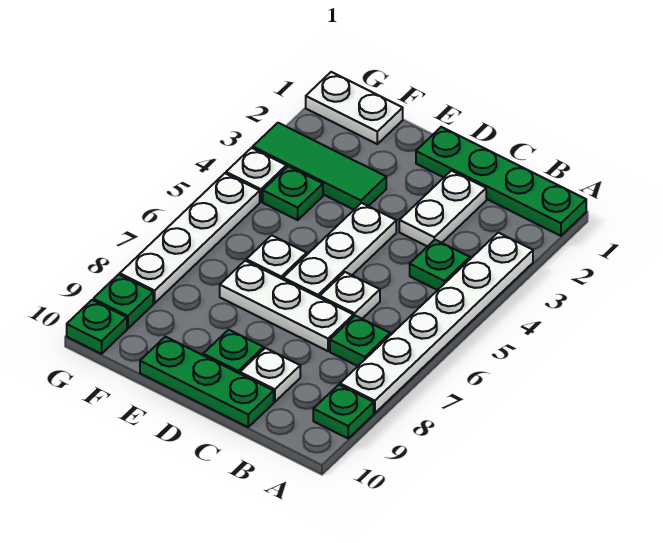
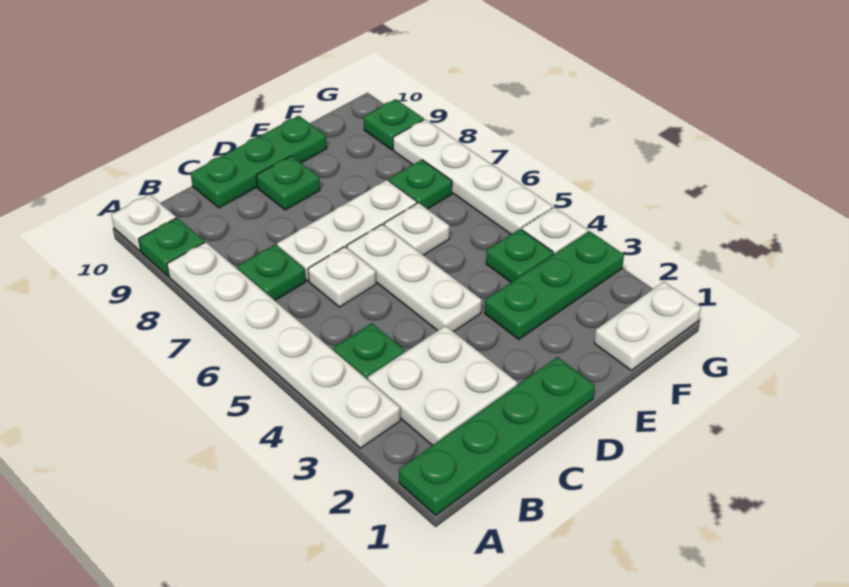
white 1x2 plate [399,171,486,247] -> white 2x2 plate [368,326,518,445]
white 1x1 plate [240,348,300,402] -> white 1x1 plate moved to [111,194,176,251]
green 1x3 tile [253,123,386,210] -> green 1x3 plate [485,231,624,339]
green 1x1 plate [67,300,127,354] -> green 1x1 plate moved to [389,160,452,209]

